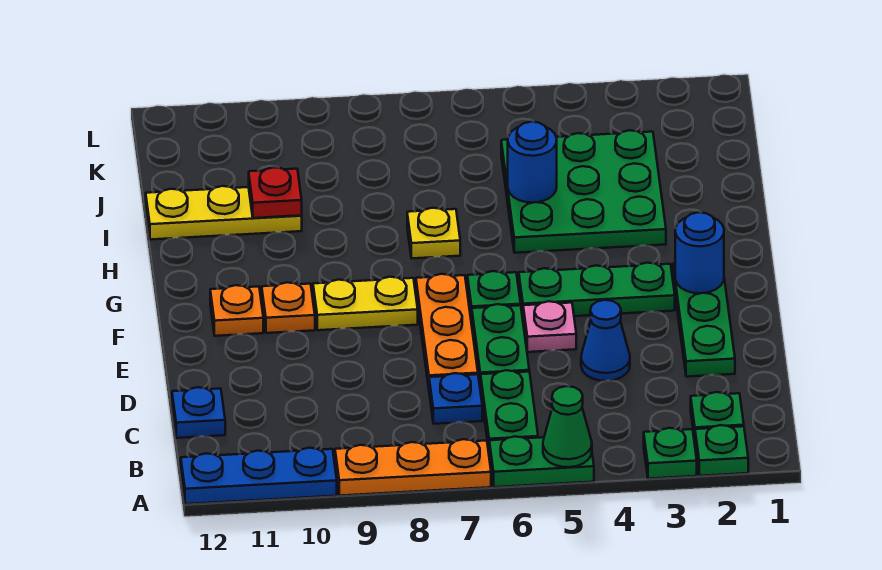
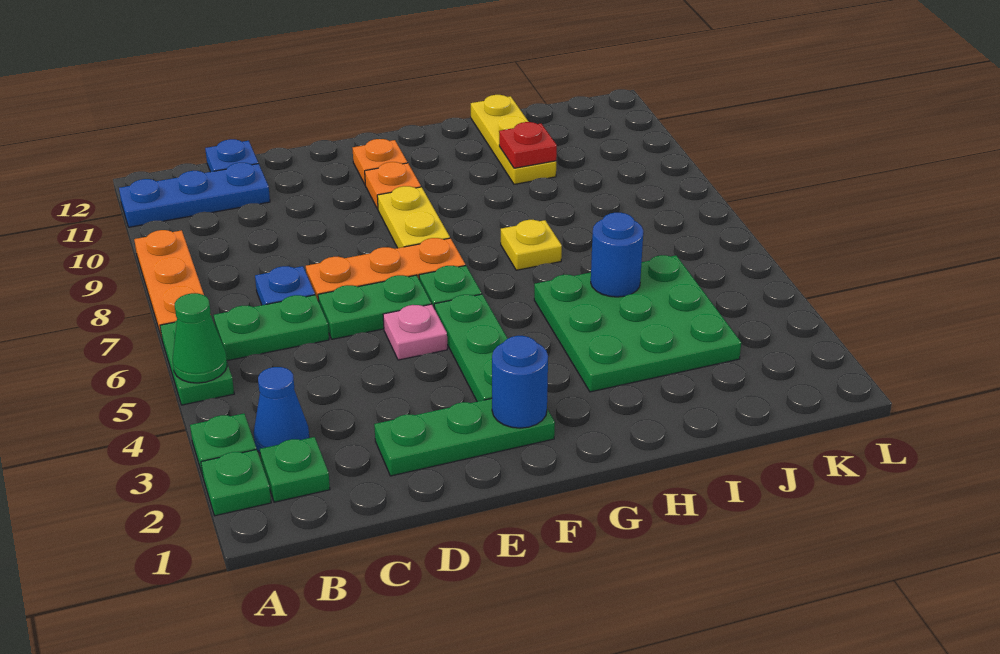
blue 1x3 plate [181,448,337,504] -> blue 1x3 plate turned to [119,163,270,227]
blue 1x1 cone [581,300,630,381] -> blue 1x1 cone moved to [254,367,309,453]

